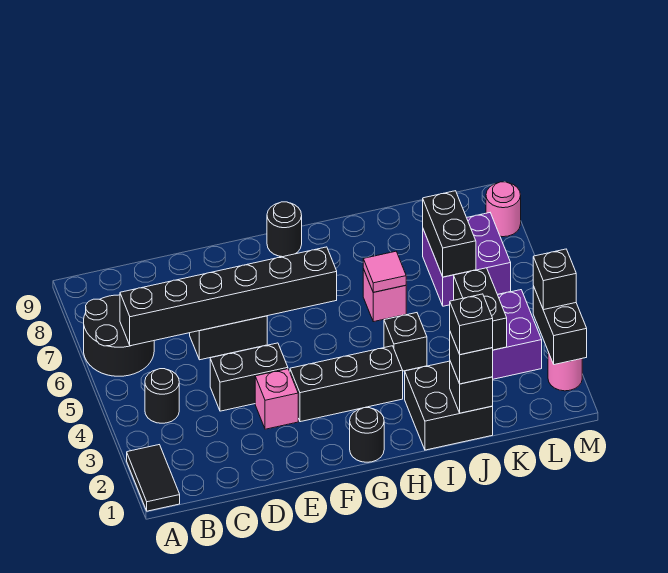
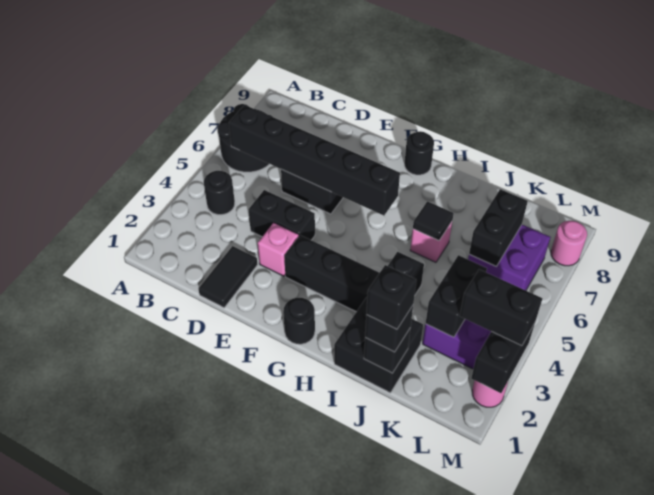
black 1x2 tile [127,445,180,511] -> black 1x2 tile moved to [199,246,258,308]
pink 1x1 tile [363,251,406,292] -> black 1x1 tile [413,201,454,240]
black 1x1 brick [533,249,576,310] -> black 1x2 brick [460,269,542,346]

